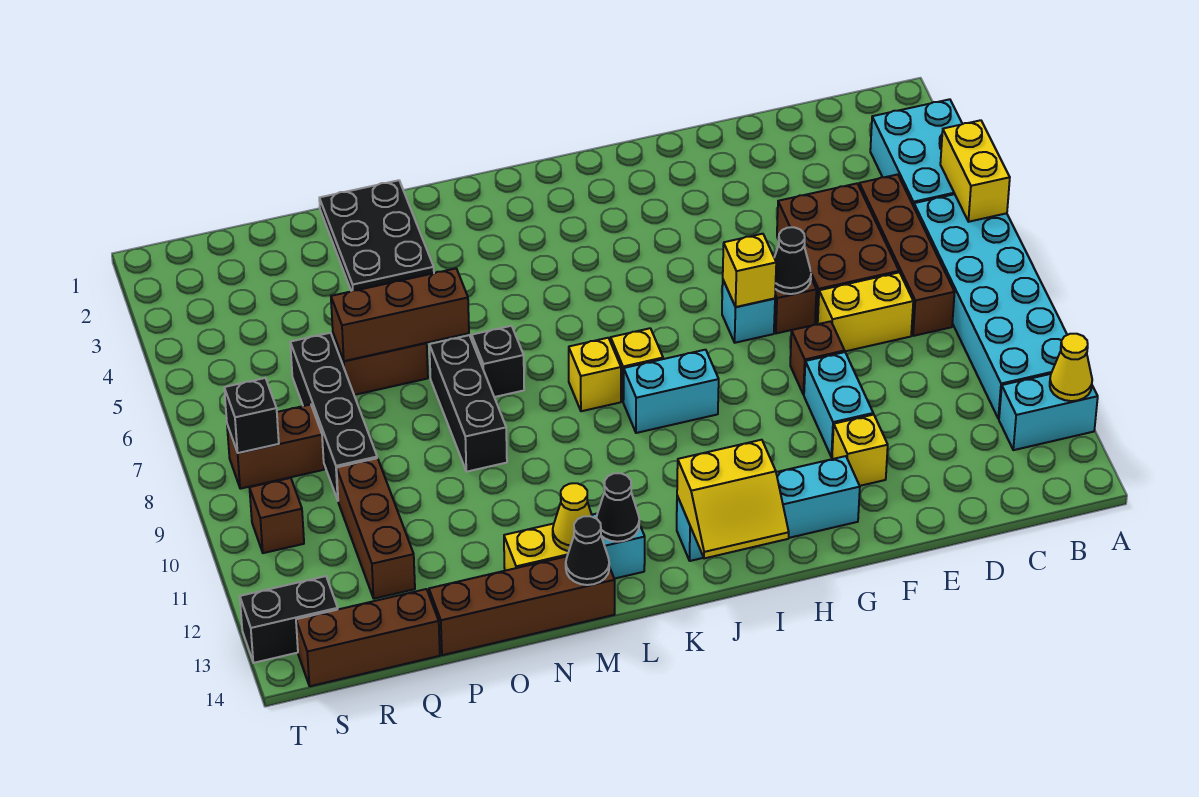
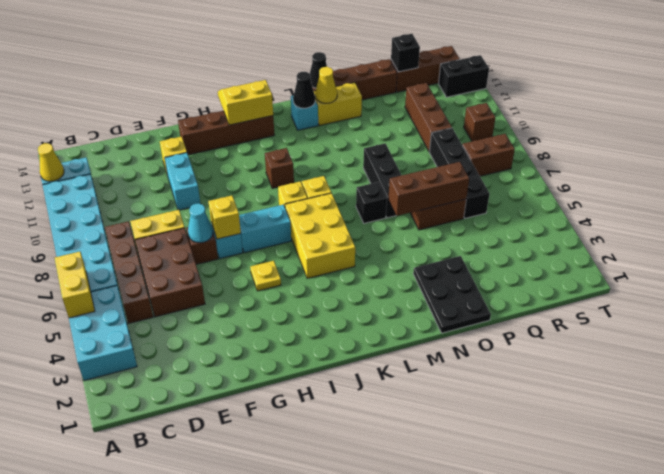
black 1x1 cone [774,227,811,294] -> cyan 1x1 cone [188,203,213,243]
brown 1x1 brick [790,321,845,395] -> brown 1x1 brick moved to [265,148,294,188]
cyan 1x4 brick [677,456,860,561] -> brown 1x4 brick [178,111,274,155]
none -> yellow 1x1 plate [250,261,281,291]
cyan 1x2 brick [623,350,719,433] -> cyan 1x2 brick moved to [239,205,291,253]
none -> yellow 2x3 brick [285,193,355,278]
black 1x1 brick [224,378,279,453] -> black 1x1 brick moved to [391,34,420,72]

